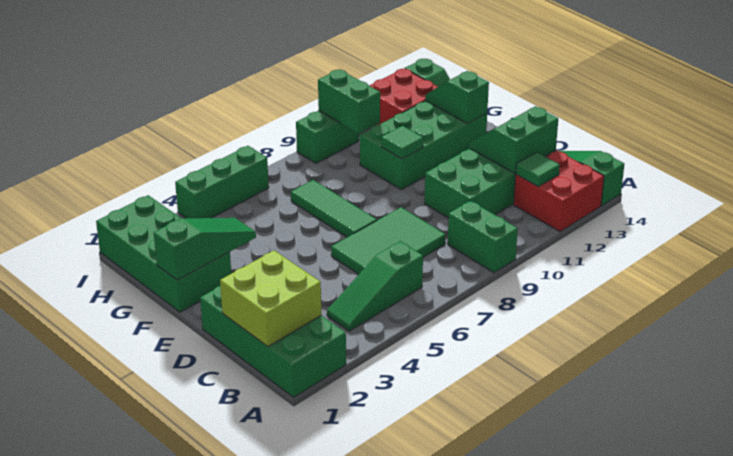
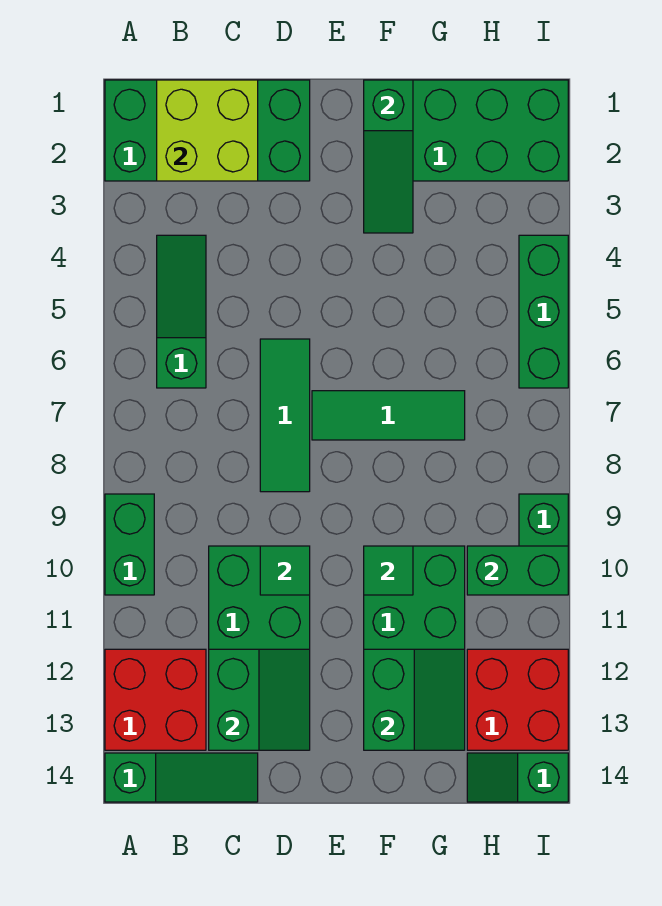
green 1x2 brick [448,201,518,273] -> green 1x2 brick turned to [105,494,154,595]
green 1x1 tile [516,152,560,187] -> green 1x1 tile moved to [260,546,310,595]
green 2x3 tile [331,207,446,274] -> green 1x3 tile [260,339,310,492]
green 1x2 slope [425,71,489,123] -> green 2x2 slope [364,649,465,750]

